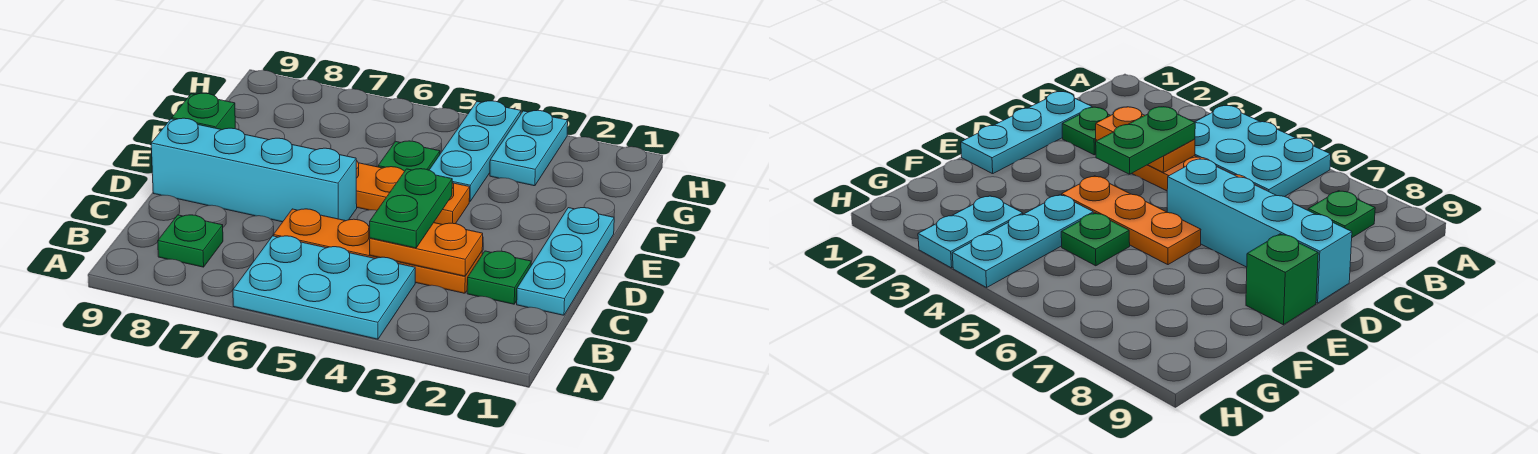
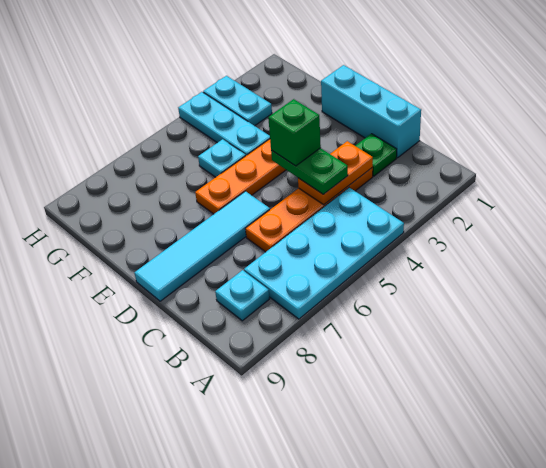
cyan 2x3 plate [233,236,415,339] -> cyan 2x4 plate [244,188,404,319]
green 1x1 plate [158,215,223,267] -> cyan 1x1 plate [215,270,269,321]
cyan 1x3 plate [517,208,614,315] -> cyan 1x3 brick [321,65,421,158]
cyan 1x4 brick [151,118,357,222] -> cyan 1x4 tile [134,191,270,301]
green 1x1 brick [172,93,235,130] -> green 1x1 brick moved to [268,99,321,166]
green 1x1 plate [378,141,440,171] -> cyan 1x1 plate [198,139,246,177]

